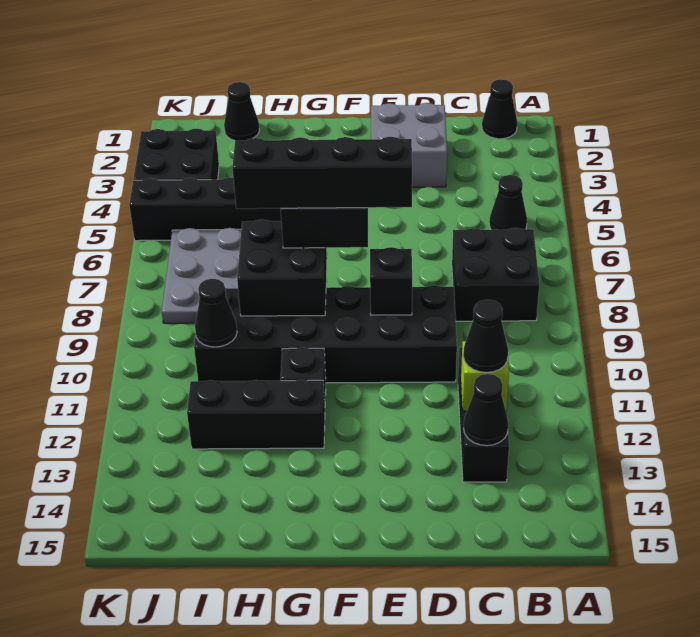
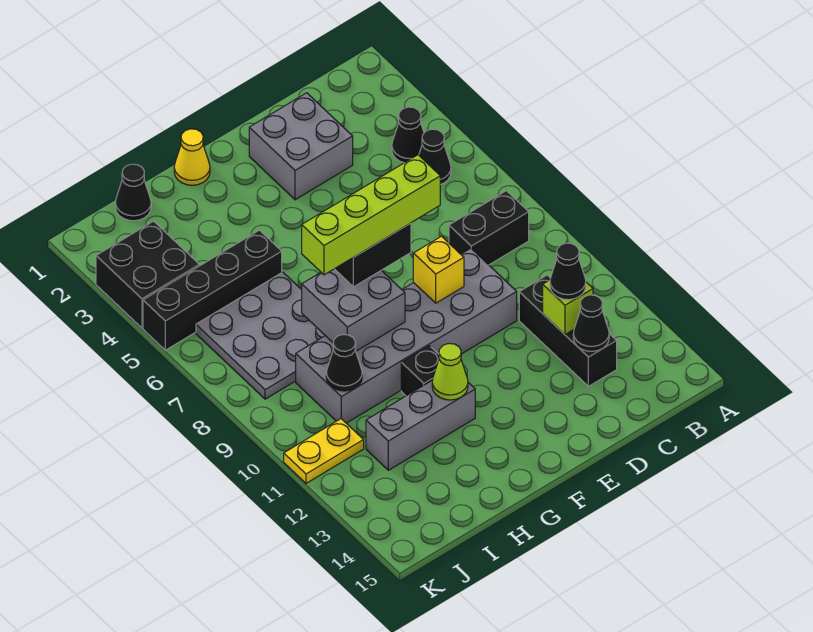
black 1x1 cone [482,79,517,139] -> black 1x1 cone moved to [392,107,424,163]
black 2x2 brick [452,228,539,321] -> black 1x2 brick [449,191,529,265]
black 2x6 brick [194,285,457,383] -> grey 2x6 brick [296,248,517,423]
black 1x4 brick [233,137,412,209] -> lime 1x4 brick [302,155,440,275]
black 1x1 brick [370,247,412,315] -> yellow 1x1 brick [413,236,464,303]
none -> yellow 1x1 cone [174,129,210,185]
black 2x2 brick [237,220,327,316] -> grey 2x2 brick [302,269,405,351]
black 1x3 brick [187,380,325,449] -> grey 1x3 brick [366,381,475,470]
none -> lime 1x1 cone [432,344,468,400]
none -> yellow 1x2 plate [284,419,364,483]

